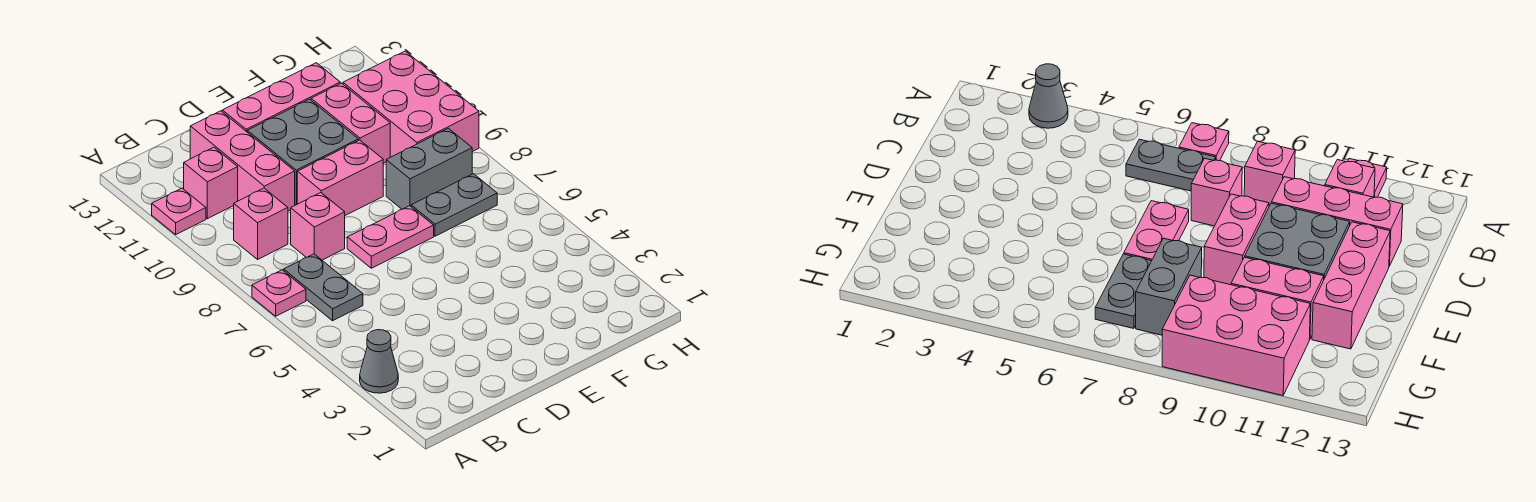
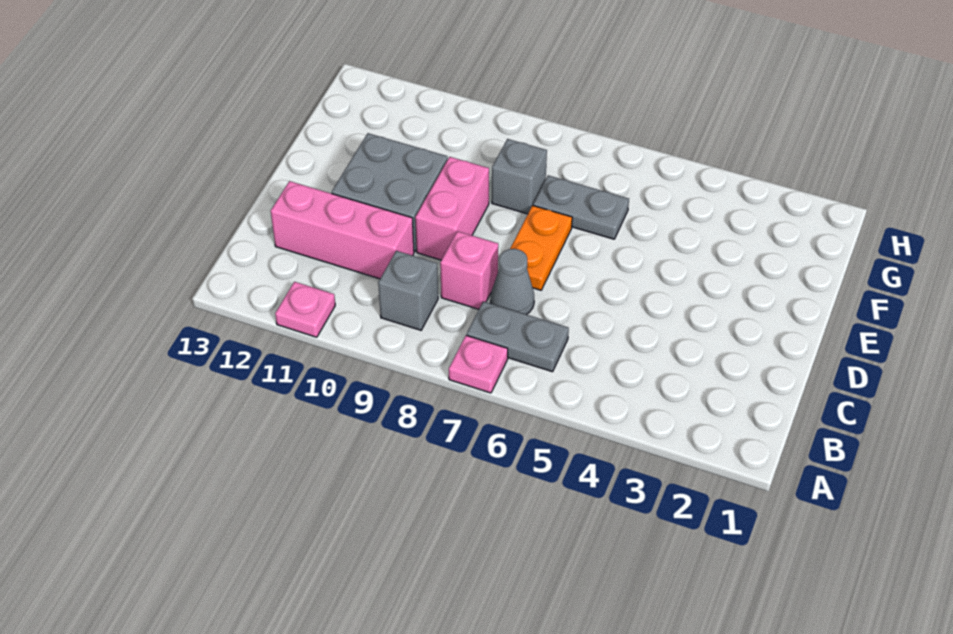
grey 1x1 cone [360,330,398,393] -> grey 1x1 cone moved to [491,249,534,314]
pink 1x1 brick [234,188,288,259] -> grey 1x1 brick [378,251,438,330]
pink 1x1 brick [184,147,238,219] -> none
pink 1x2 plate [347,206,434,268] -> orange 1x2 plate [510,205,572,290]
pink 1x3 brick [222,63,340,132] -> none
grey 1x2 plate [411,174,497,236] -> grey 1x2 plate turned to [533,175,629,239]
grey 1x2 brick [386,128,472,209] -> grey 1x1 brick [492,139,547,214]
pink 1x2 brick [311,83,390,163] -> none
pink 2x3 brick [343,51,479,157] -> none

